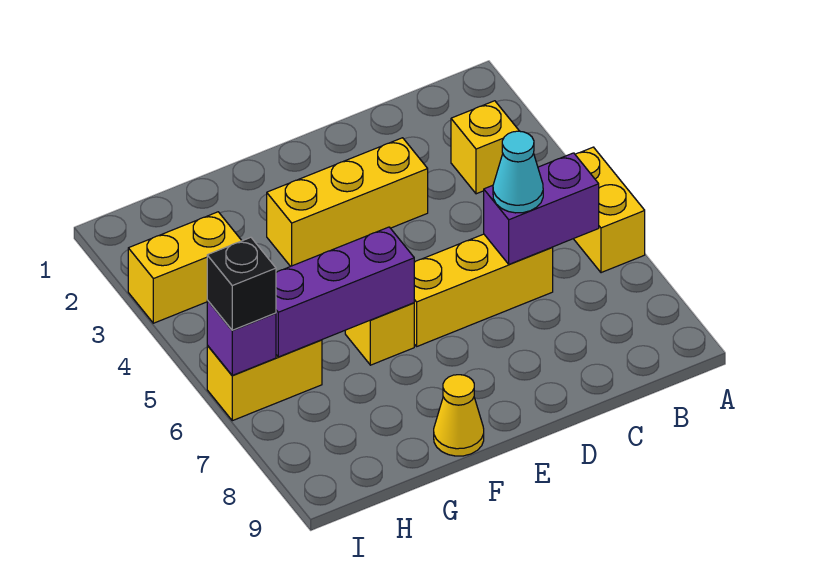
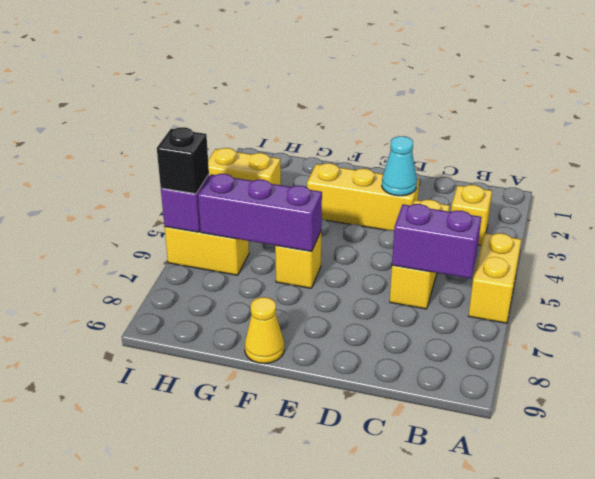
yellow 1x3 brick [414,234,553,346] -> yellow 1x3 brick turned to [390,200,450,309]
cyan 1x1 cone [493,131,543,213] -> cyan 1x1 cone moved to [382,136,417,196]

